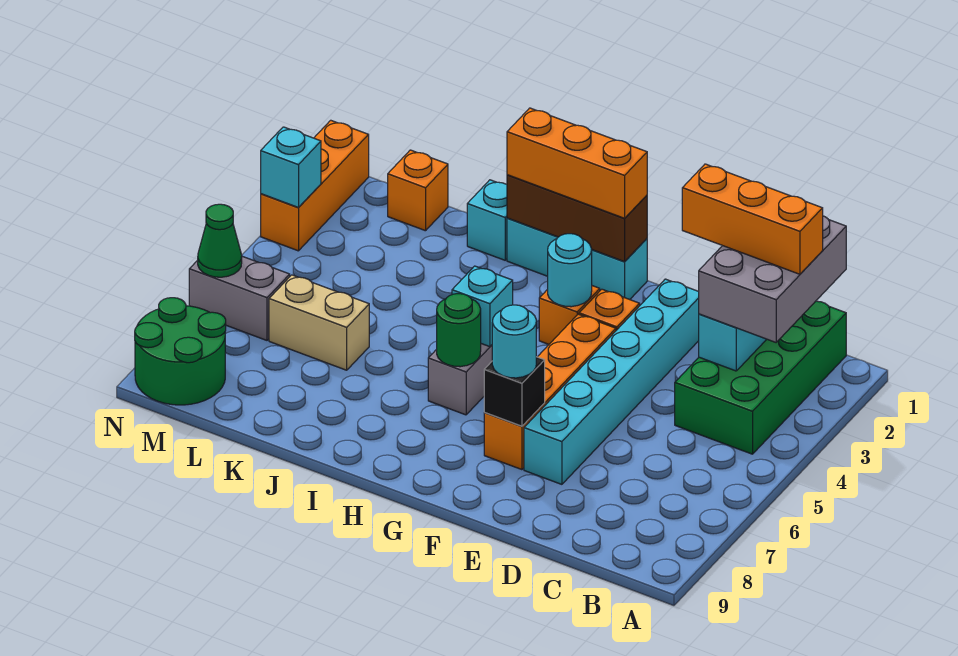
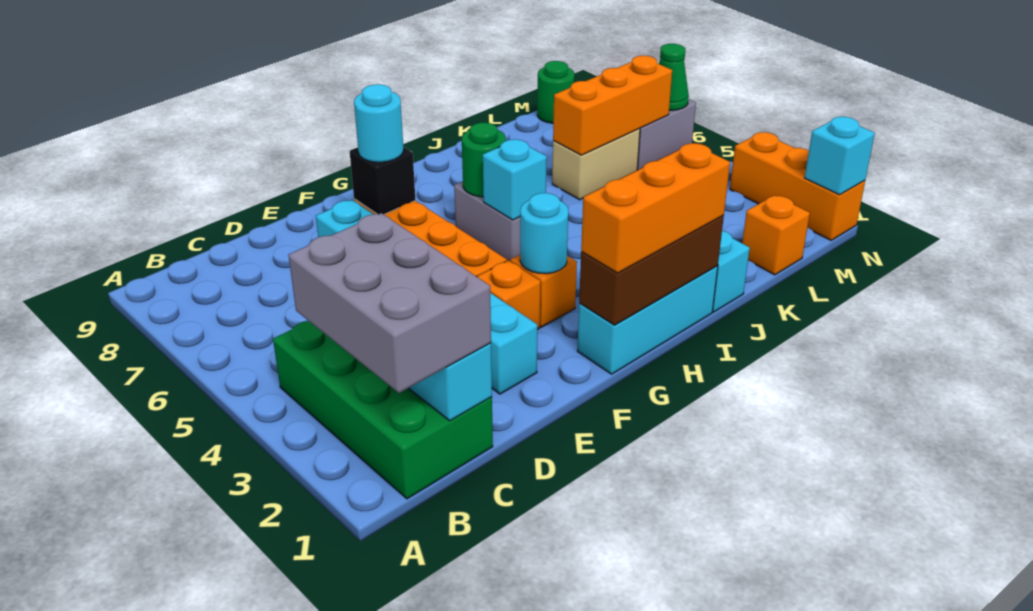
orange 1x3 brick [682,164,823,274] -> orange 1x3 brick moved to [553,56,672,155]
green 2x2 round brick [135,298,226,405] -> green 1x1 round brick [537,61,574,123]
cyan 1x1 brick [261,127,321,208] -> cyan 1x1 brick moved to [805,117,875,195]

